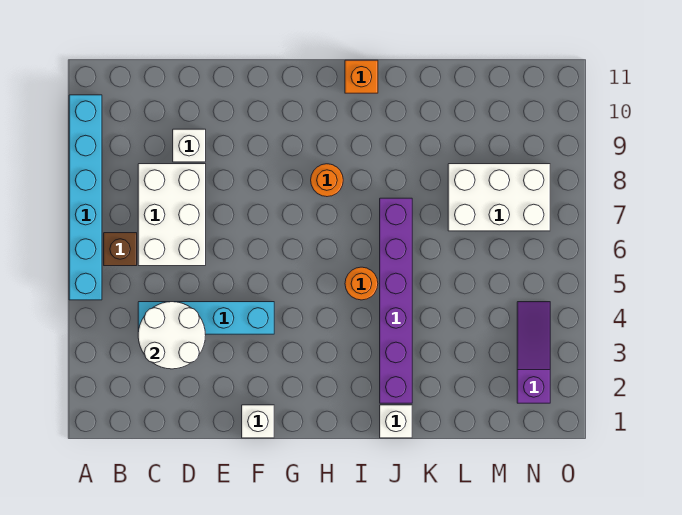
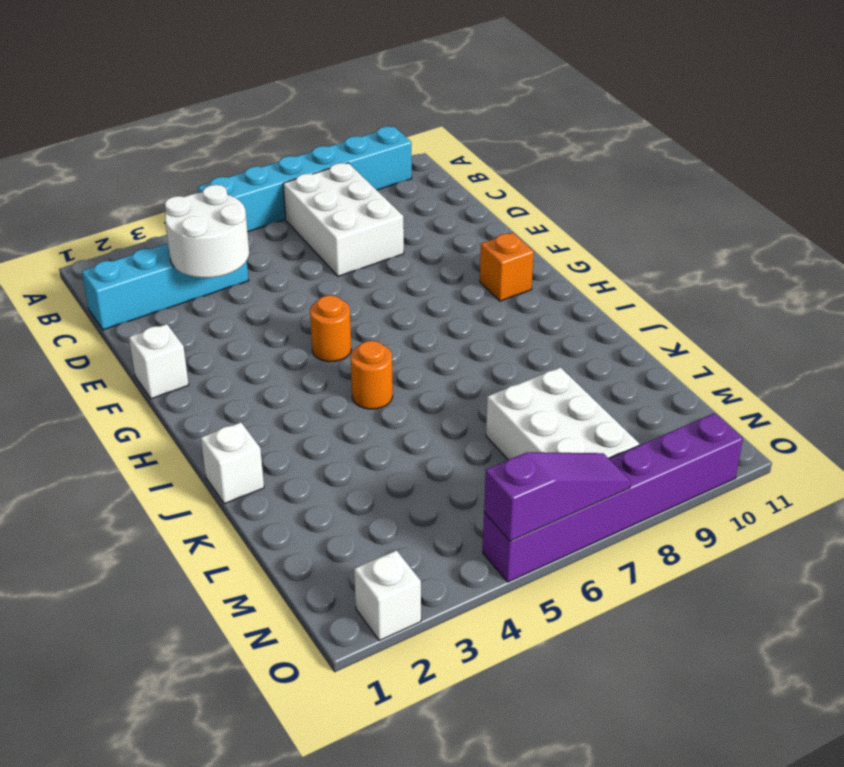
brown 1x1 brick [104,233,137,266] -> none
cyan 1x4 brick [138,302,274,334] -> cyan 1x4 brick turned to [82,244,249,330]
white 2x3 brick [138,164,206,266] -> white 2x3 brick turned to [283,163,404,276]
white 1x1 brick [173,129,206,162] -> white 1x1 brick moved to [354,550,421,641]
orange 1x1 round brick [311,164,343,197] -> orange 1x1 round brick moved to [310,295,351,362]
orange 1x1 brick [345,60,378,93] -> orange 1x1 brick moved to [480,233,534,301]
purple 1x6 brick [380,198,412,403] -> purple 1x6 brick moved to [483,413,743,582]
purple 1x3 slope [517,302,550,403] -> purple 1x3 slope moved to [484,452,631,541]

